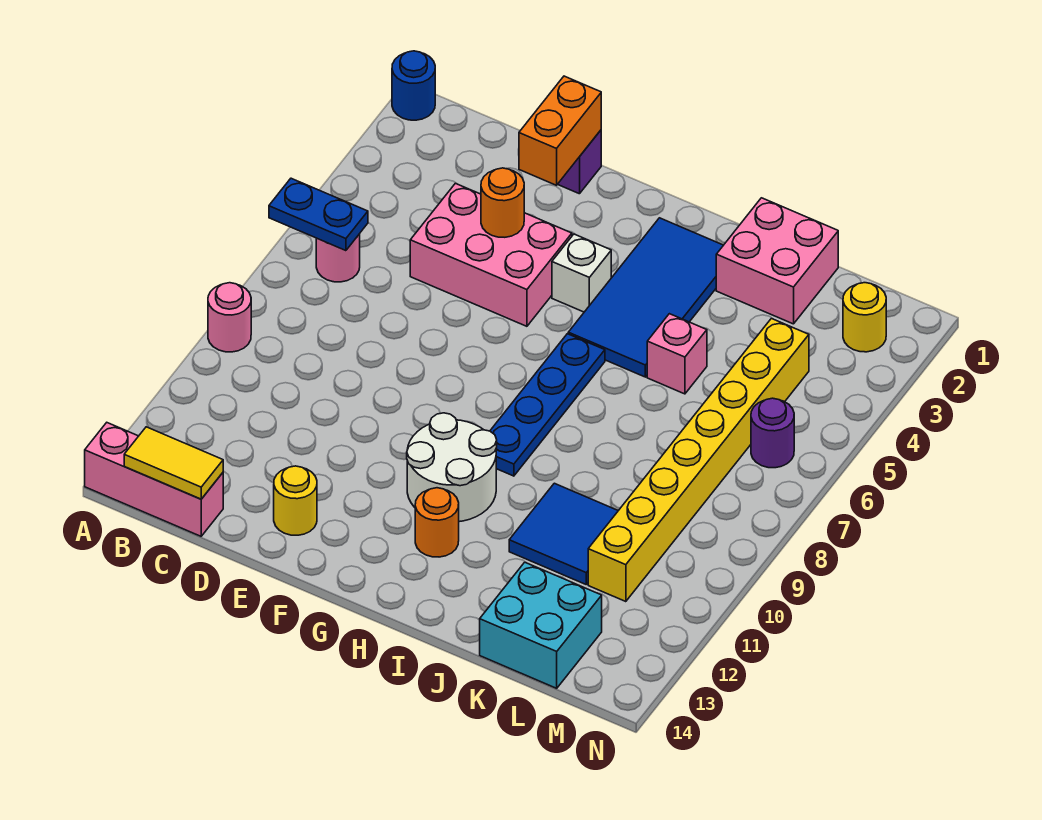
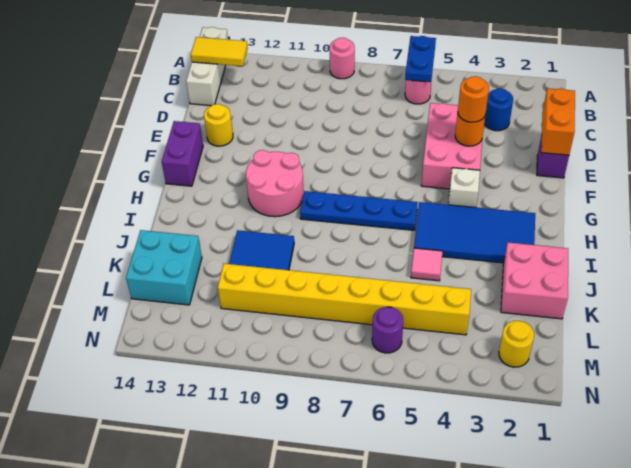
blue 1x1 round brick [392,51,435,120] -> blue 1x1 round brick moved to [484,88,513,131]
pink 1x3 brick [85,423,223,536] -> white 1x3 brick [186,27,228,106]
yellow 1x2 tile [124,427,223,499] -> yellow 1x2 tile turned to [191,37,248,66]
orange 1x2 brick [519,76,601,185] -> orange 1x2 brick turned to [541,88,575,155]
none -> purple 1x2 brick [162,121,203,186]
white 2x2 round brick [407,413,497,522] -> pink 2x2 round brick [246,150,304,217]
orange 1x1 round brick [415,488,459,557] -> orange 1x1 round brick moved to [458,76,489,122]
pink 1x1 brick [647,314,707,394] -> pink 1x1 tile [411,248,443,281]

